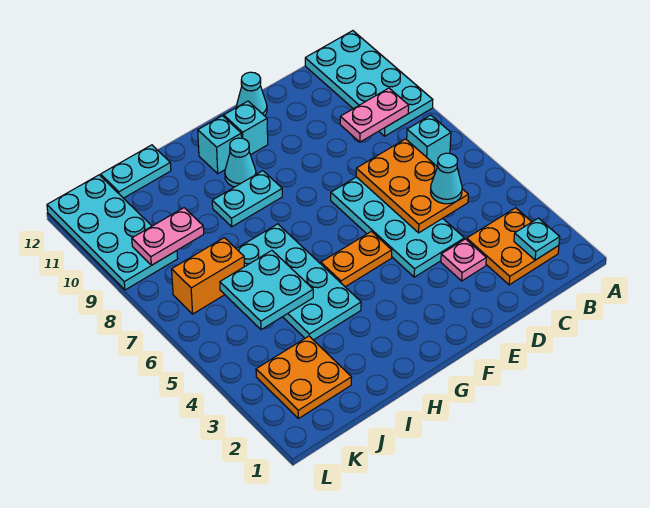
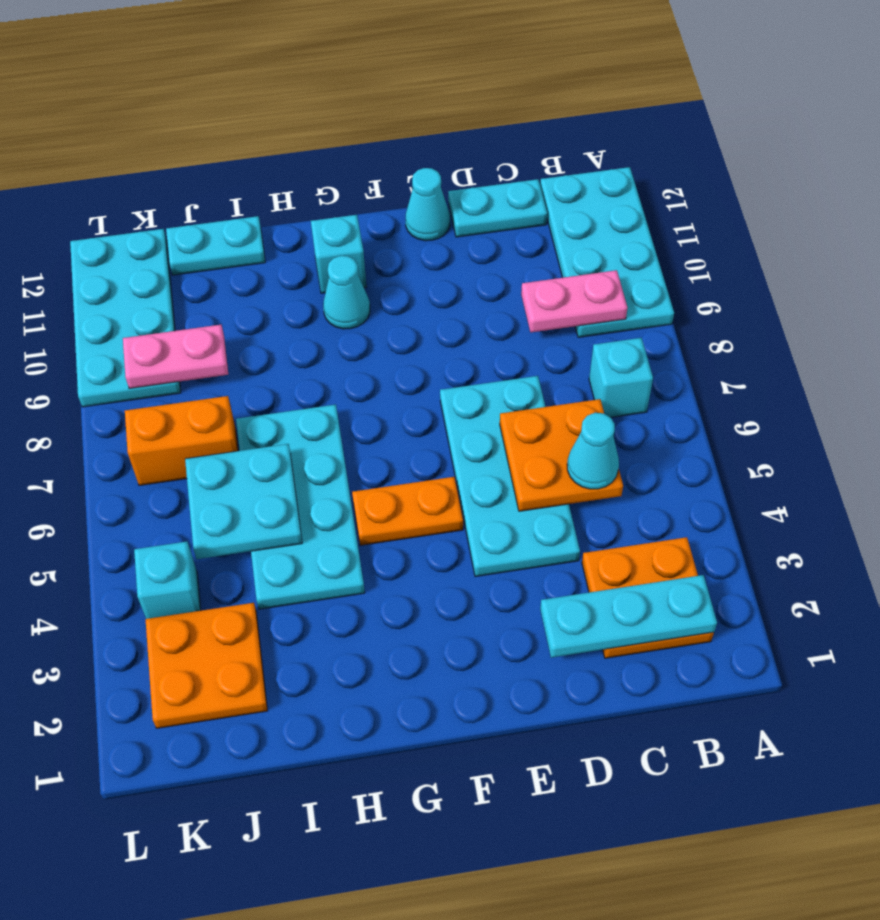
cyan 1x1 plate [514,218,560,260] -> cyan 1x3 plate [540,575,717,658]
orange 2x3 plate [356,139,468,233] -> orange 2x2 plate [500,399,623,511]
pink 1x1 plate [441,239,486,281] -> none
cyan 1x1 brick [224,101,268,155] -> cyan 1x1 brick moved to [134,542,201,619]
cyan 1x2 plate [212,171,282,227] -> cyan 1x2 plate moved to [448,179,547,237]

